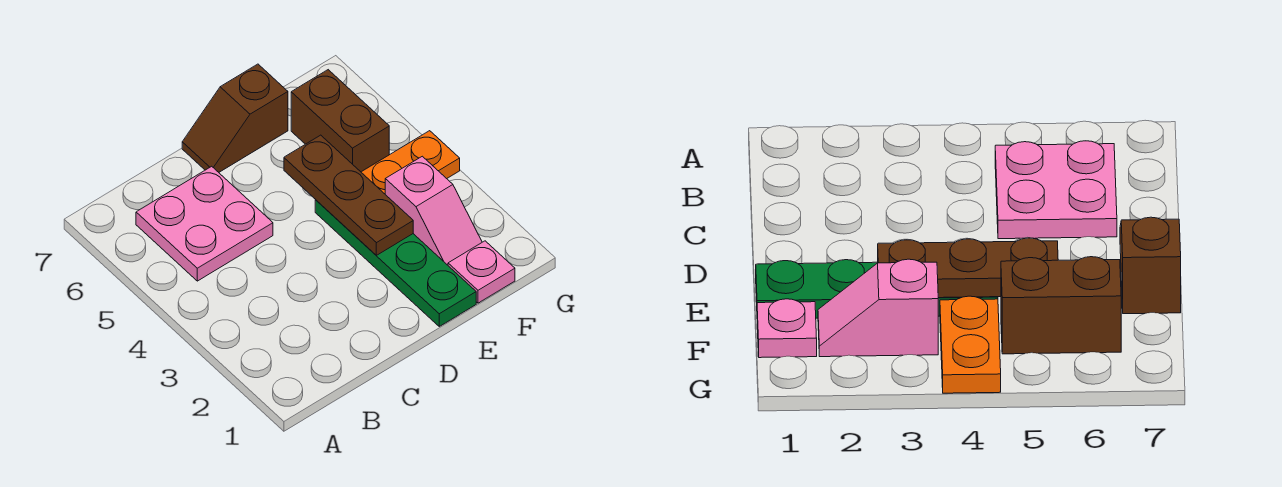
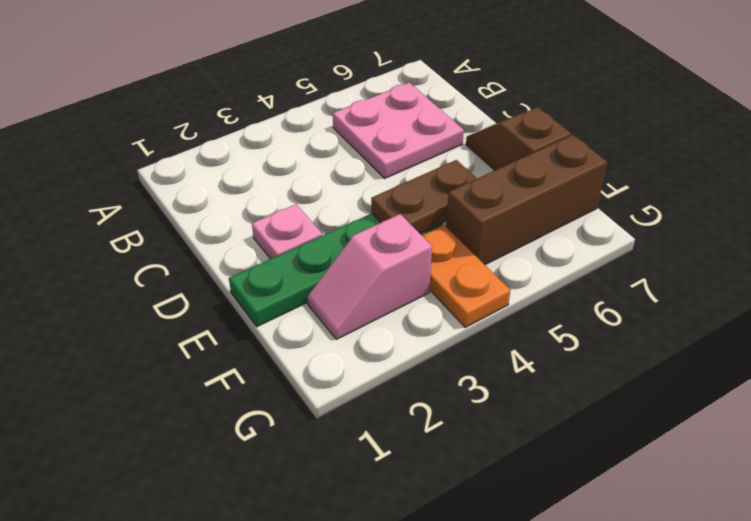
brown 1x3 plate [284,135,413,255] -> brown 1x2 plate [371,160,477,233]
pink 1x1 plate [448,241,515,303] -> pink 1x1 plate moved to [252,204,322,259]
brown 1x2 brick [291,70,389,172] -> brown 1x3 brick [446,135,607,265]

